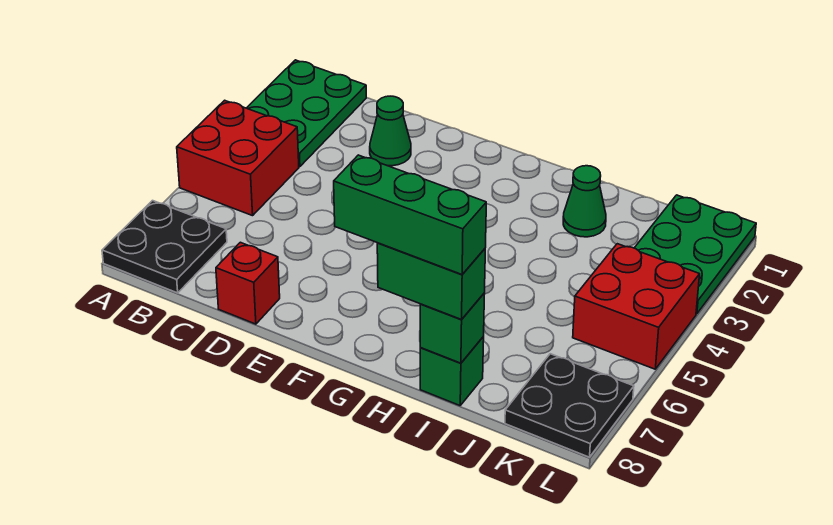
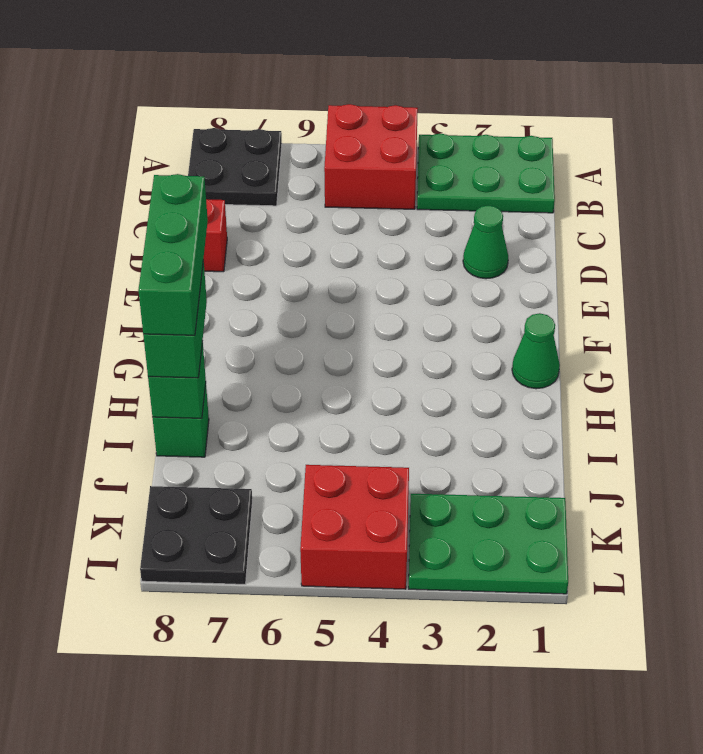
green 1x1 cone [563,166,606,237] -> green 1x1 cone moved to [512,313,560,389]

